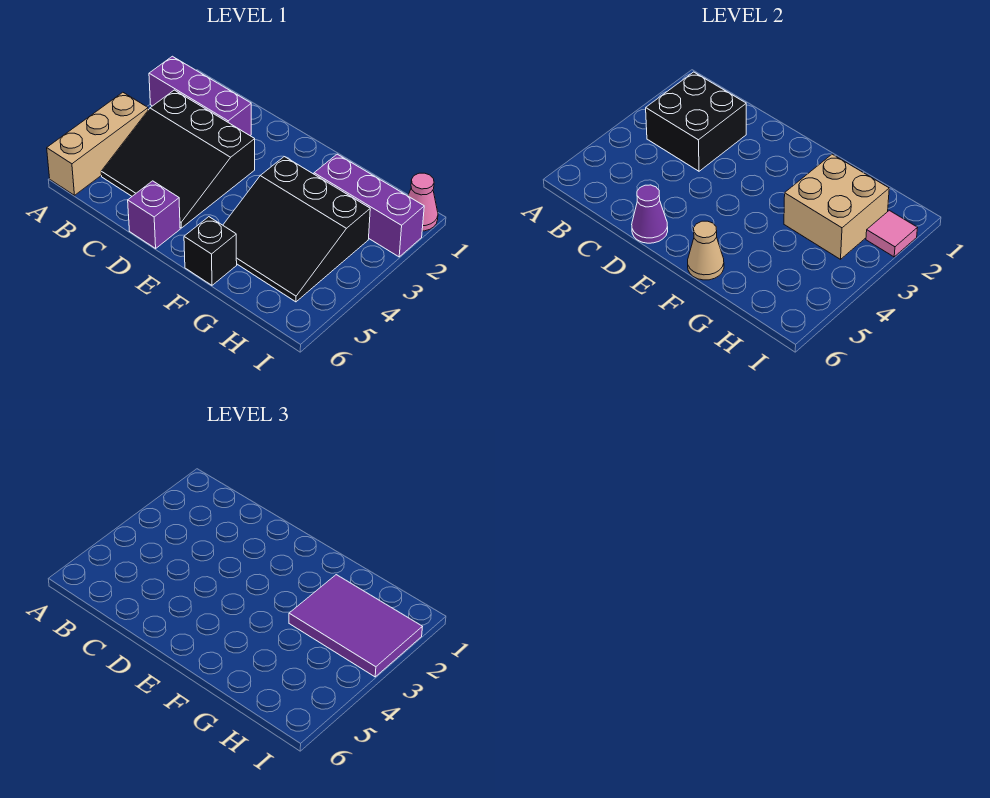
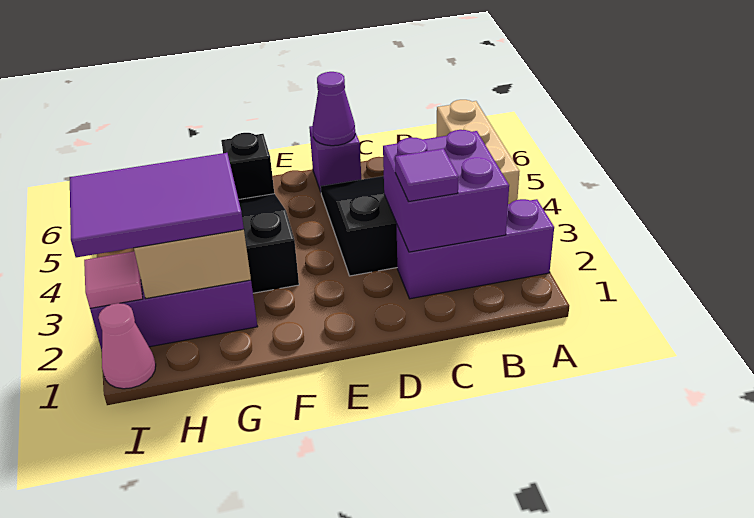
black 2x2 brick [646,72,746,171] -> purple 2x2 brick [383,130,509,252]
none -> purple 1x1 tile [395,148,459,202]
tan 1x1 cone [688,221,724,280] -> none

